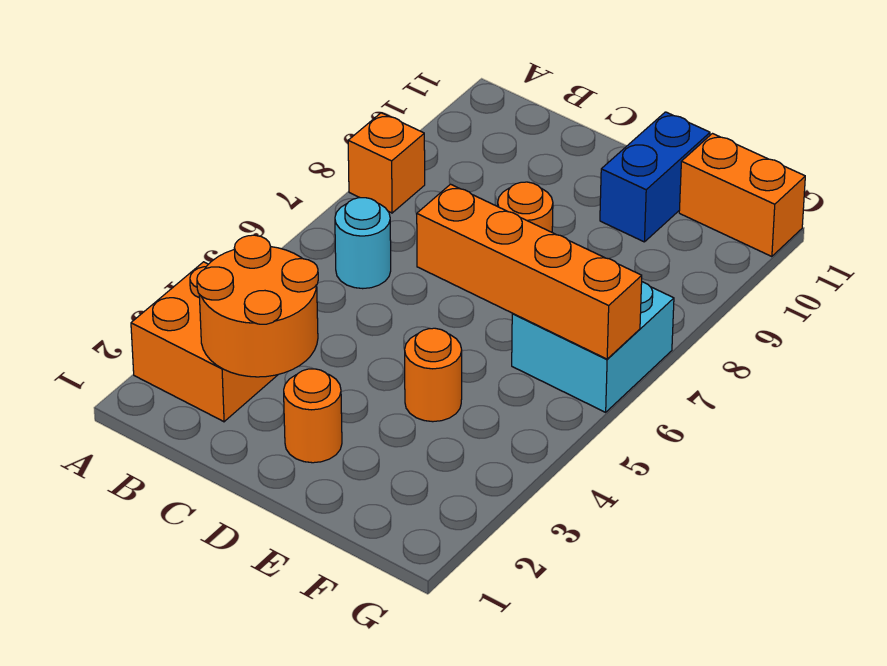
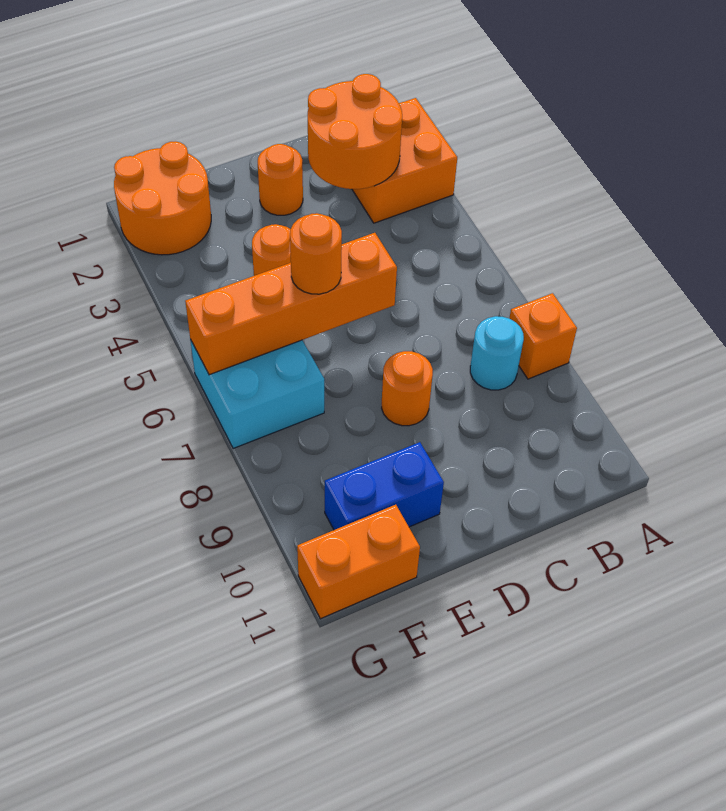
cyan 1x1 round brick [335,198,391,289] -> cyan 1x1 round brick moved to [470,316,524,390]
none -> orange 1x1 round brick [290,213,342,294]
blue 1x2 brick [600,112,710,242] -> blue 1x2 brick turned to [325,442,444,530]
none -> orange 2x2 round brick [114,141,211,255]

